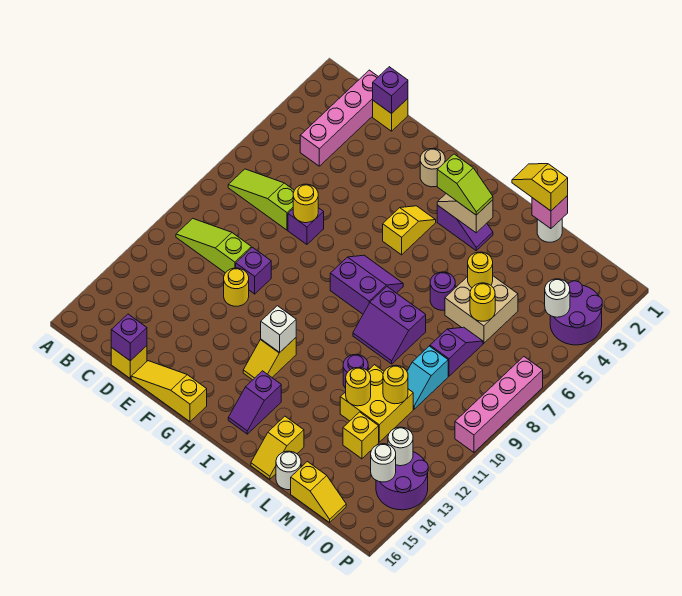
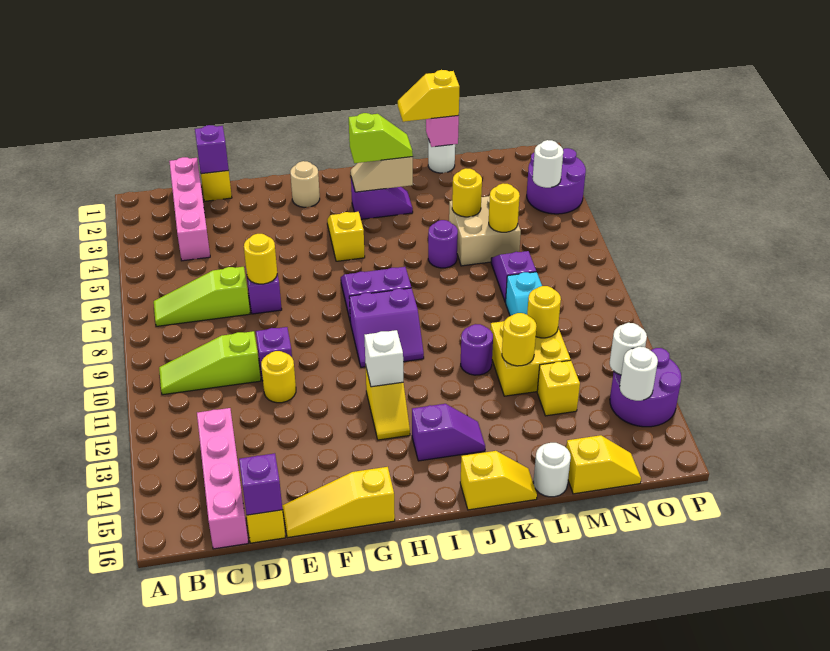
purple 1x2 slope [228,371,281,434] -> purple 1x2 slope turned to [412,404,485,461]
purple 2x2 slope [353,287,426,364] -> purple 2x2 slope moved to [349,288,424,367]
yellow 1x2 slope [251,416,304,479] -> yellow 1x2 slope turned to [460,451,537,510]
pink 1x4 brick [455,357,543,452] -> pink 1x4 brick moved to [197,408,248,549]

